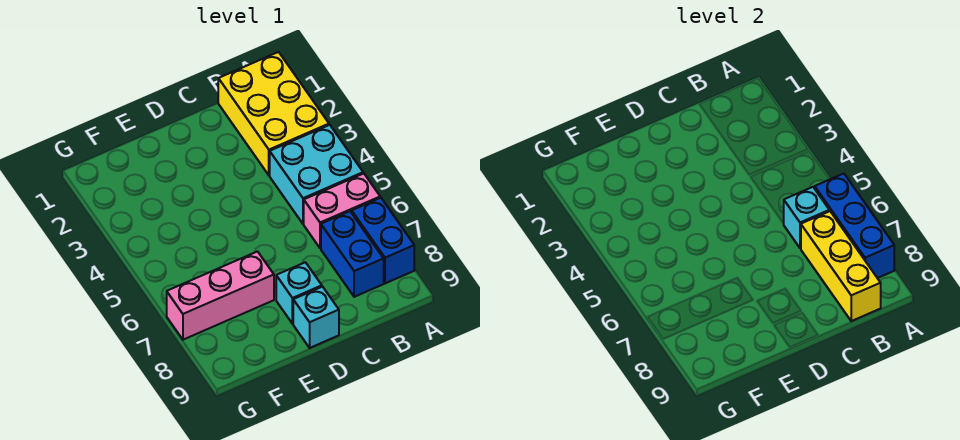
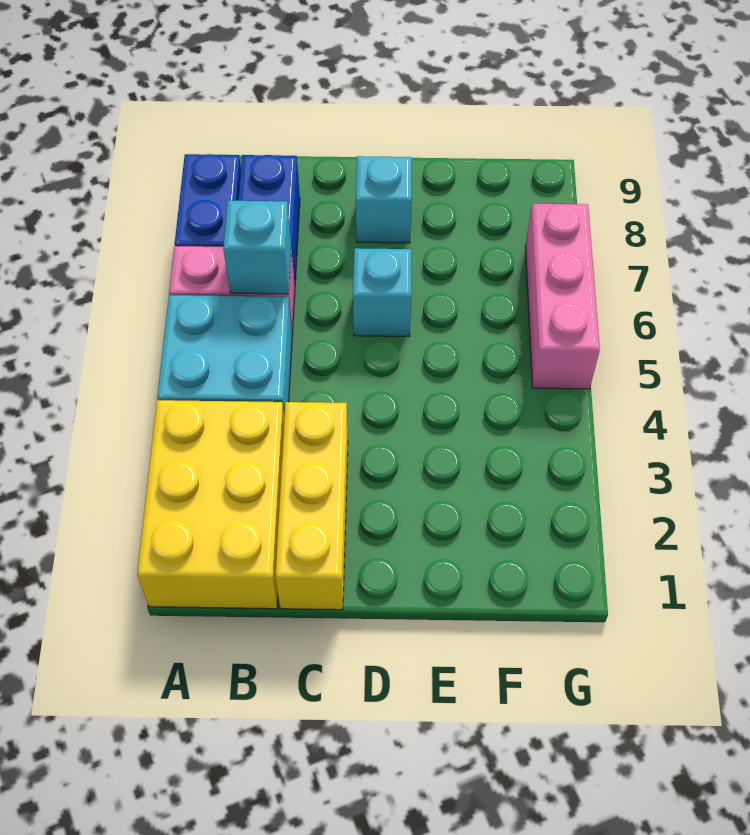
blue 1x3 brick [815,174,894,278] -> none
yellow 1x3 brick [801,211,881,321] -> yellow 1x3 brick moved to [275,402,348,610]
cyan 1x1 brick [293,287,339,348] -> cyan 1x1 brick moved to [353,248,411,336]
pink 1x3 brick [167,252,274,340] -> pink 1x3 brick turned to [525,204,600,389]

